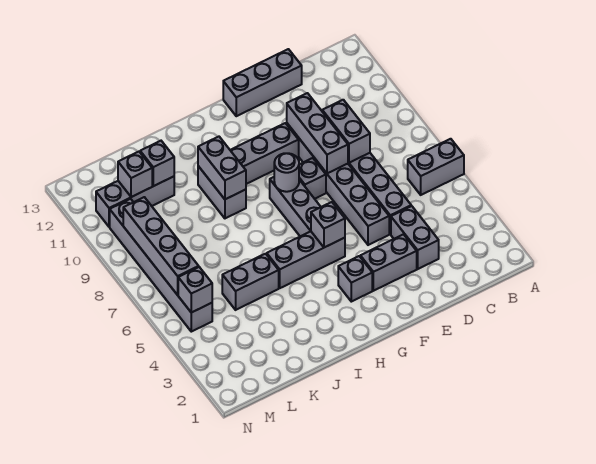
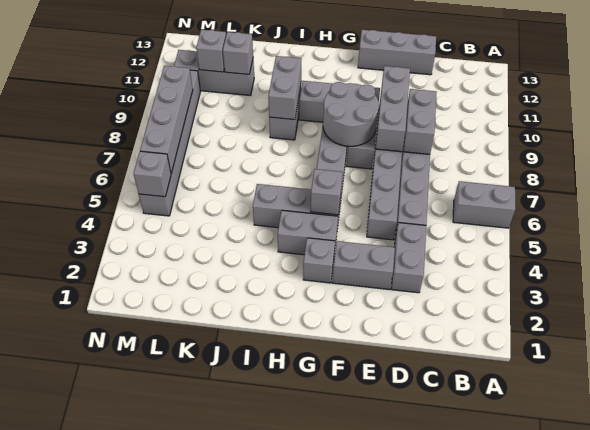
grey 1x1 round brick [274,153,299,192] -> grey 2x2 round brick [323,82,379,147]
grey 1x2 brick [222,254,279,310] -> grey 1x2 brick moved to [278,210,338,255]

